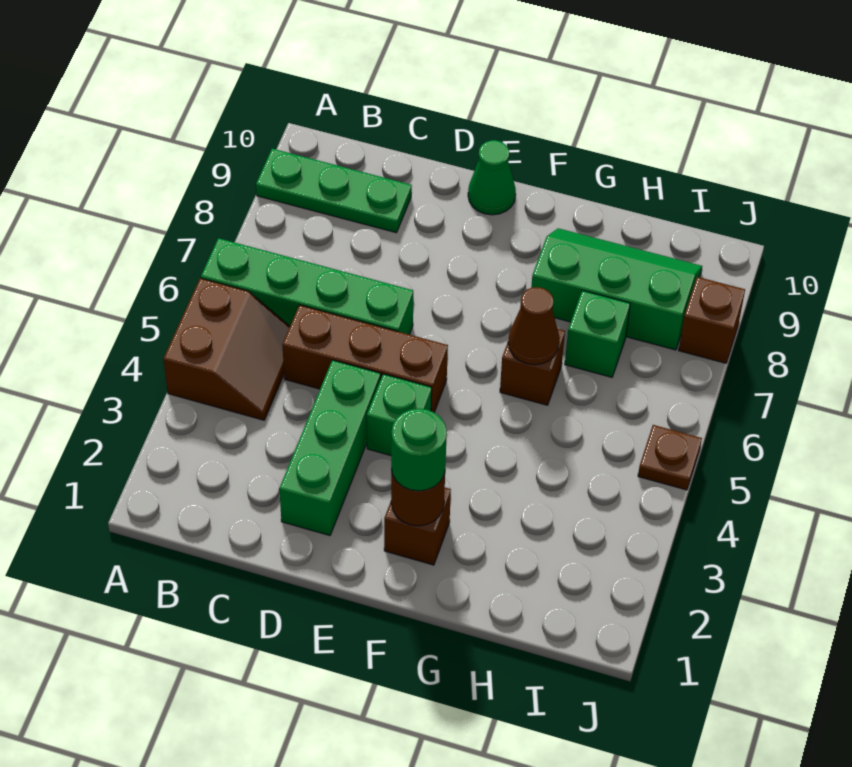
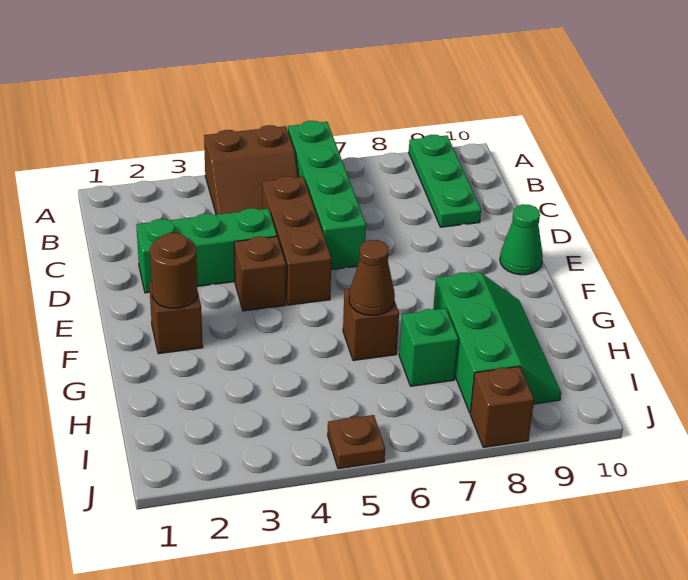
green 1x1 brick [367,374,432,456] -> brown 1x1 brick [234,236,286,311]
green 1x1 round brick [391,409,447,491] -> none

